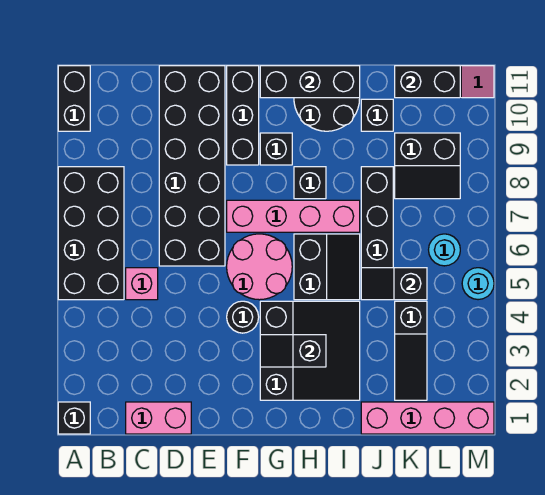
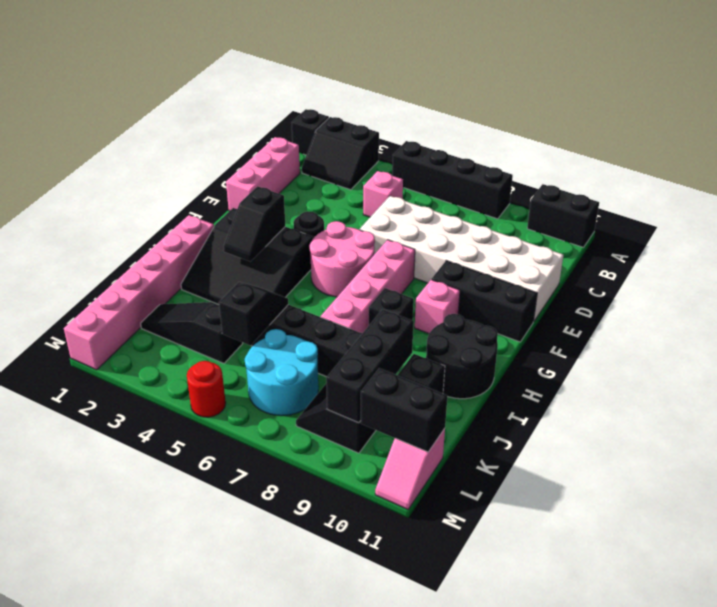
black 2x4 brick [58,167,124,300] -> black 1x4 brick [392,141,513,219]
pink 1x2 brick [126,402,191,434] -> pink 1x3 brick [226,137,300,211]
black 2x6 brick [159,66,225,266] -> white 2x6 brick [360,196,564,321]
black 1x2 slope [260,335,326,367] -> black 1x2 slope turned to [224,186,285,261]
black 1x1 brick [260,133,292,165] -> pink 1x1 brick [415,280,460,334]
black 1x3 brick [260,66,360,98] -> black 1x3 brick moved to [326,309,414,423]
black 2x2 slope [294,234,360,300] -> black 2x2 slope moved to [302,117,379,190]
pink 1x4 brick [361,402,494,434] -> pink 1x6 brick [64,215,214,370]
black 1x2 brick [395,66,460,98] -> black 1x2 brick turned to [361,368,448,452]
cyan 1x1 round brick [429,234,460,266] -> cyan 2x2 round brick [245,329,318,416]
cyan 1x1 round brick [462,268,494,300] -> red 1x1 round brick [187,361,226,417]

